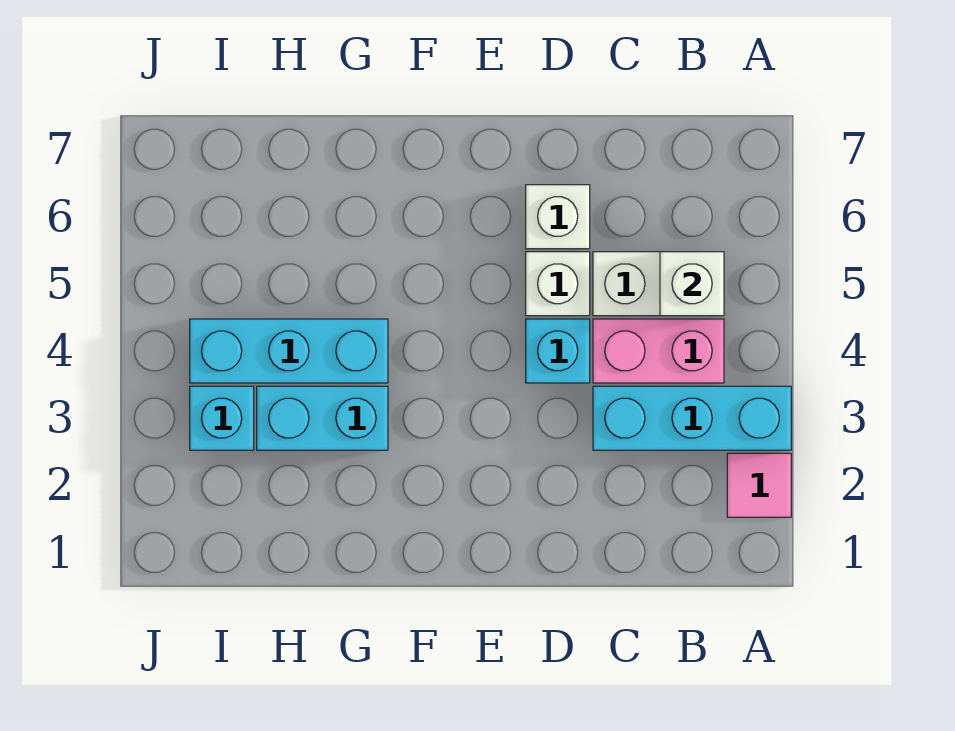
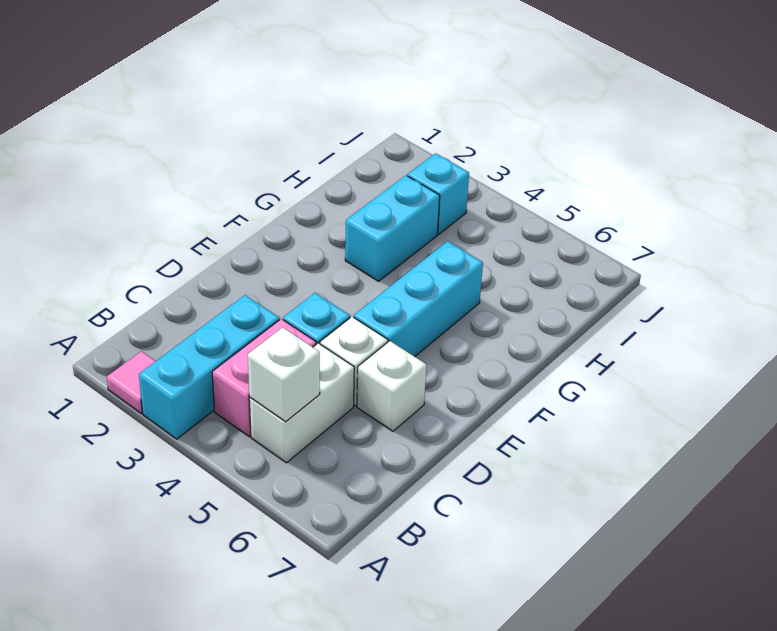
cyan 1x3 brick [190,319,388,383] -> cyan 1x3 brick moved to [354,241,483,357]

